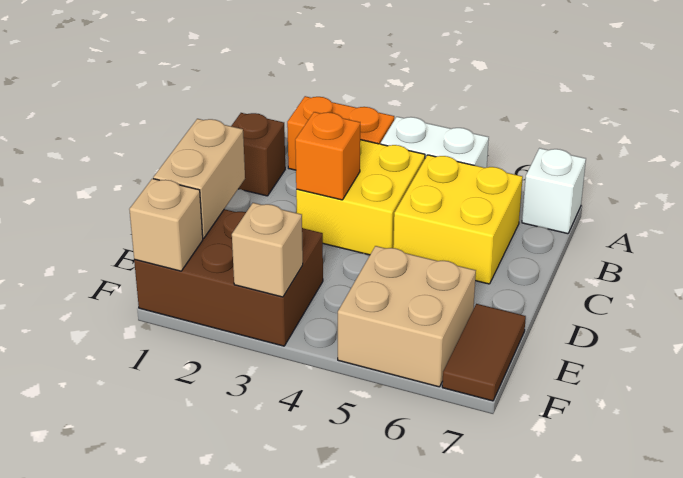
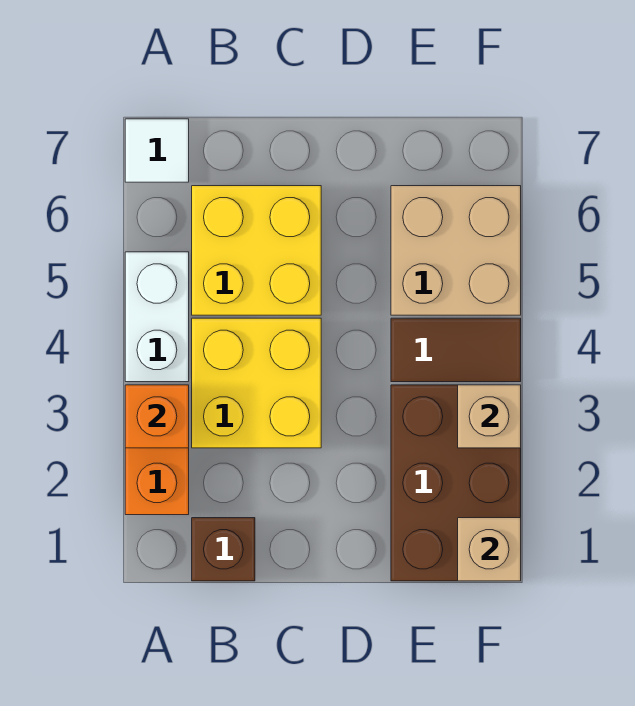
white 1x1 brick [522,148,586,234] -> white 1x1 tile [125,119,189,182]
orange 1x1 brick [295,112,360,200] -> orange 1x1 brick moved to [125,385,189,448]
tan 1x2 brick [153,119,245,239] -> none
brown 1x2 tile [442,304,526,401] -> brown 1x2 tile moved to [391,318,521,382]

